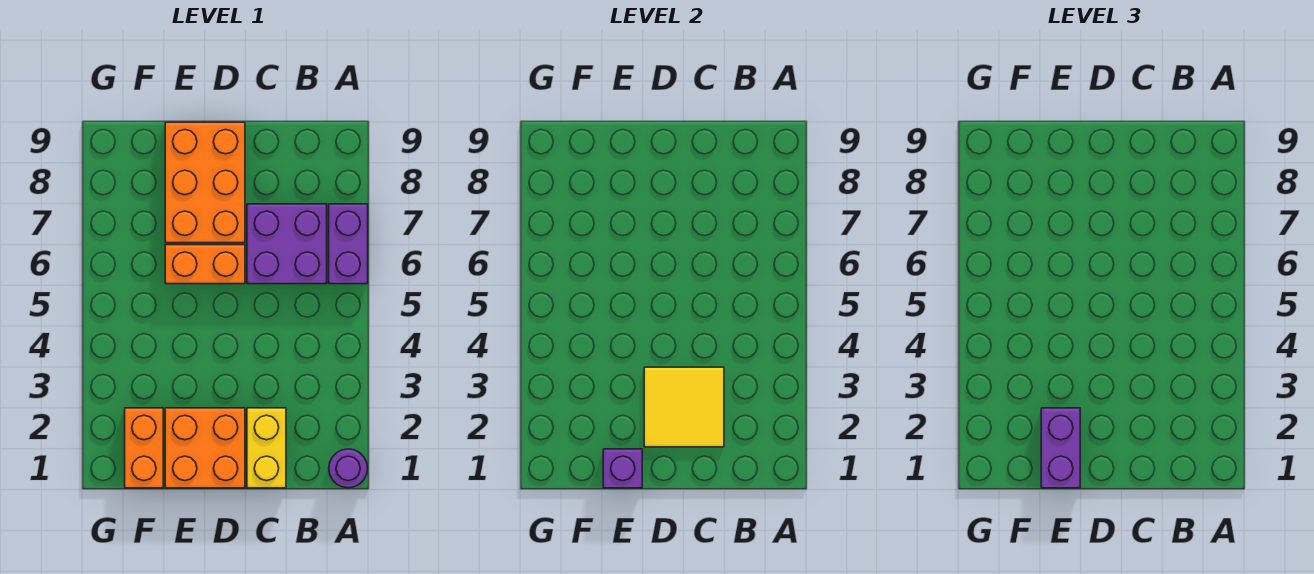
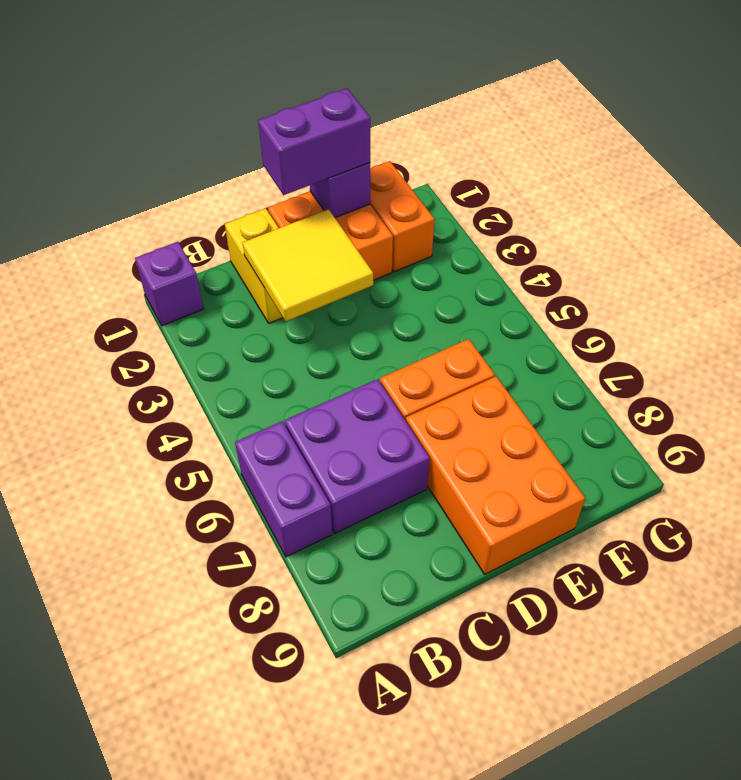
purple 1x1 round brick [329,449,368,488] -> purple 1x1 brick [135,242,204,326]
purple 1x2 brick [1041,408,1080,488] -> purple 1x2 brick turned to [258,88,370,195]

